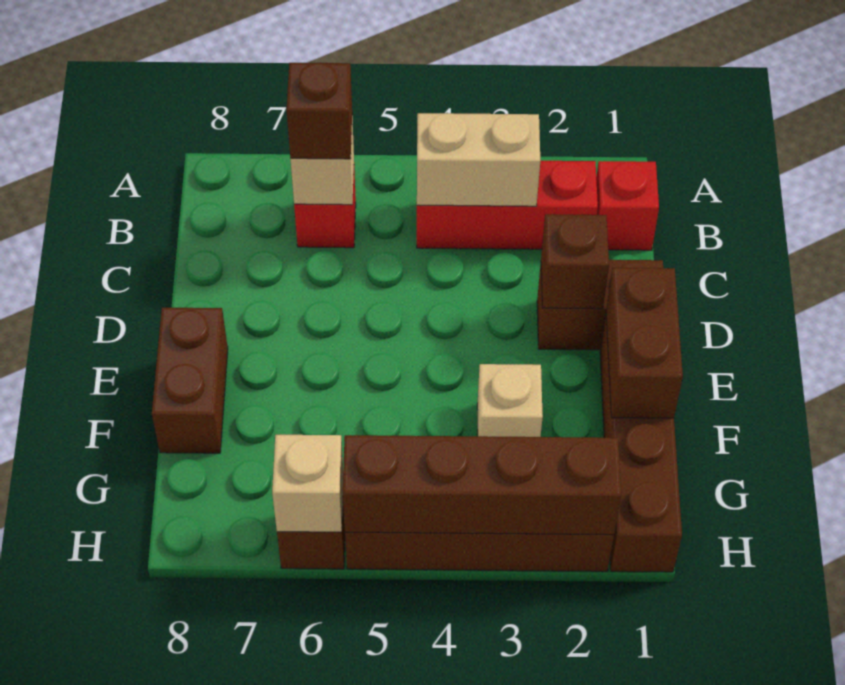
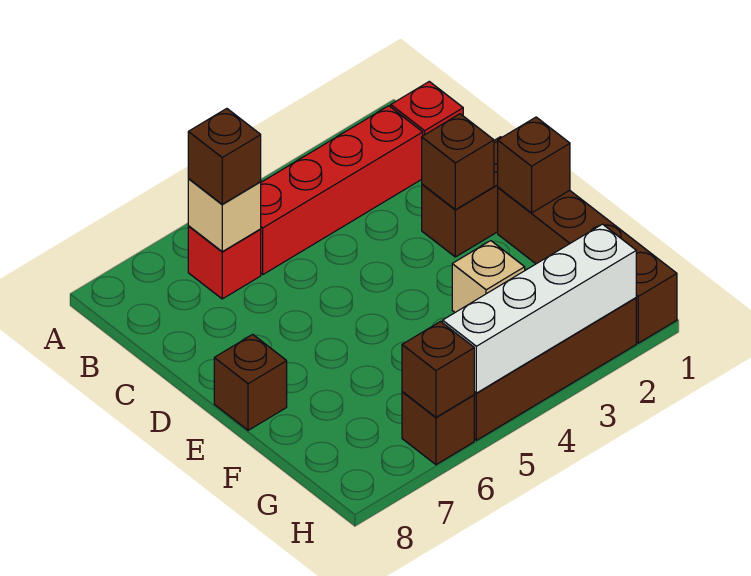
red 1x3 brick [417,161,598,249] -> red 1x4 brick [261,106,423,274]
tan 1x2 brick [417,113,540,206] -> none
brown 1x2 brick [606,268,683,418] -> brown 1x1 brick [498,117,570,213]
brown 1x2 brick [152,308,228,453] -> brown 1x1 brick [214,335,287,430]
brown 1x4 brick [343,435,621,535] -> white 1x4 brick [443,224,636,393]
tan 1x1 brick [272,435,343,532] -> brown 1x1 brick [402,322,474,417]

